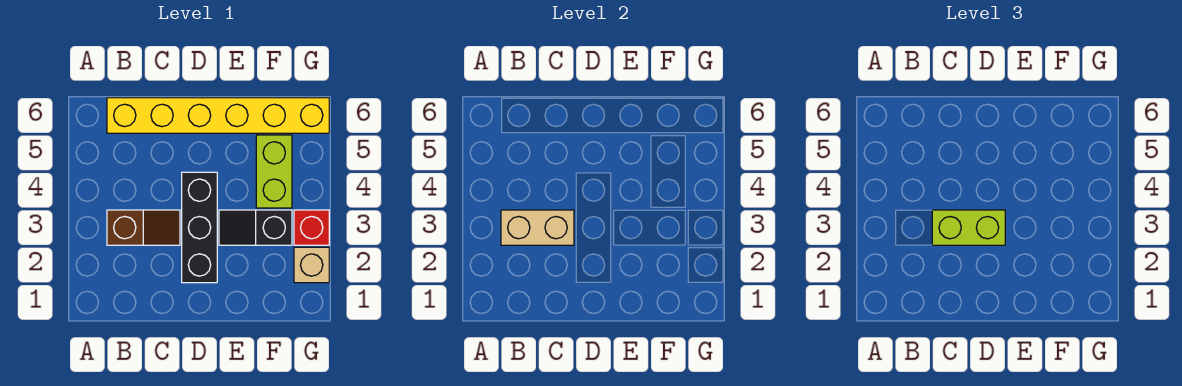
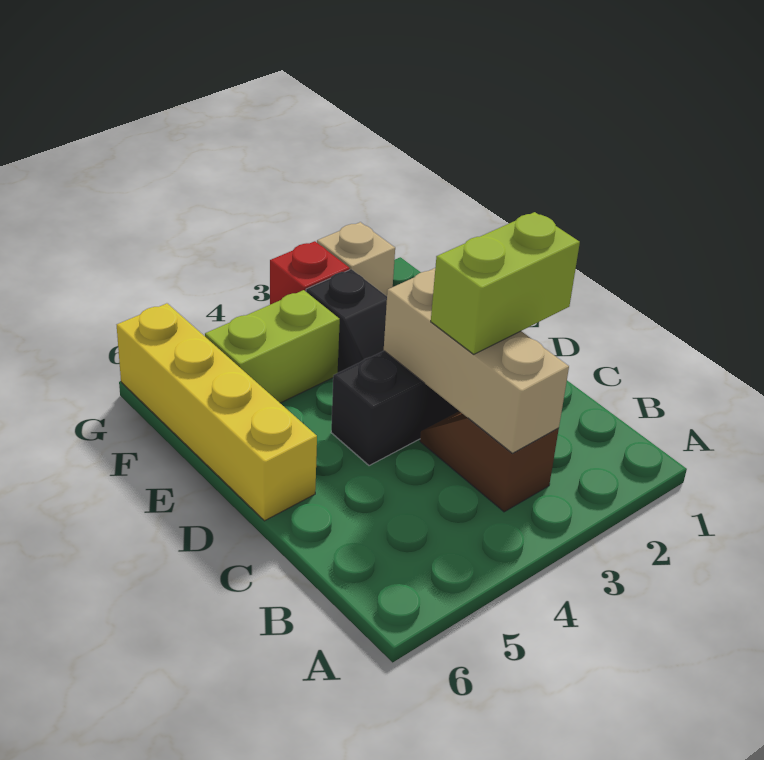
tan 1x2 brick [501,210,574,245] -> tan 1x3 brick [384,268,569,453]
yellow 1x6 brick [107,98,329,133] -> yellow 1x4 brick [117,303,317,521]
lime 1x2 brick [932,210,1005,245] -> lime 1x2 brick turned to [431,212,580,354]

